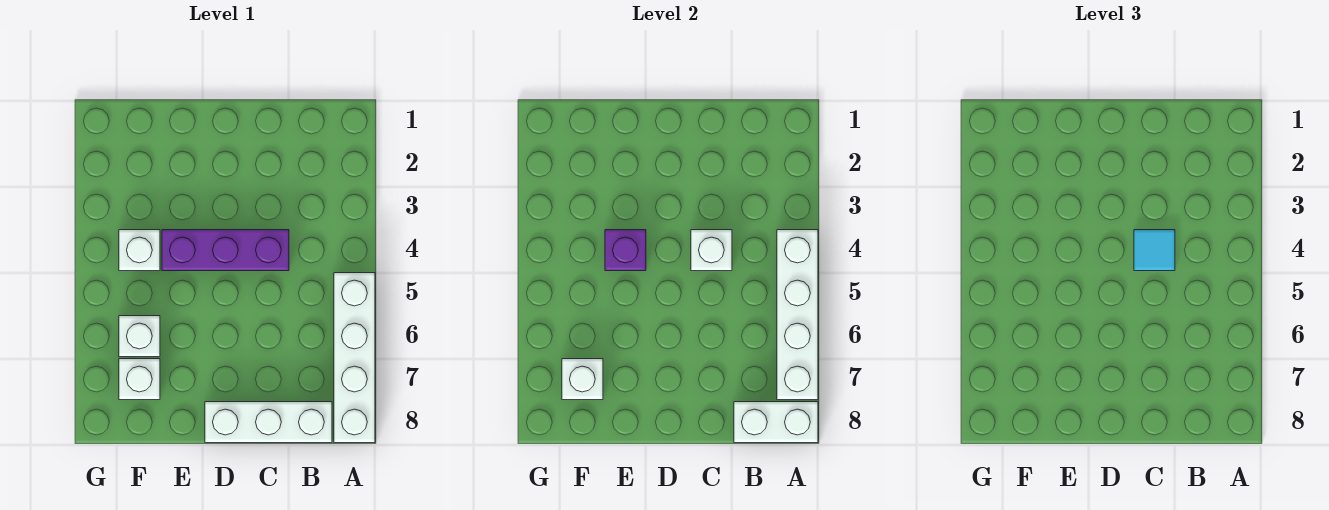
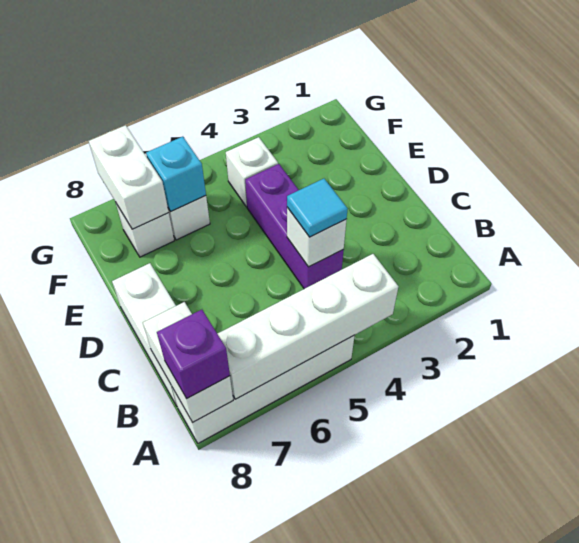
purple 1x1 brick [605,230,646,271] -> purple 1x1 brick moved to [157,310,230,399]
none -> cyan 1x1 brick [146,137,206,212]
white 1x1 brick [562,359,603,400] -> white 1x2 brick [89,125,169,229]

